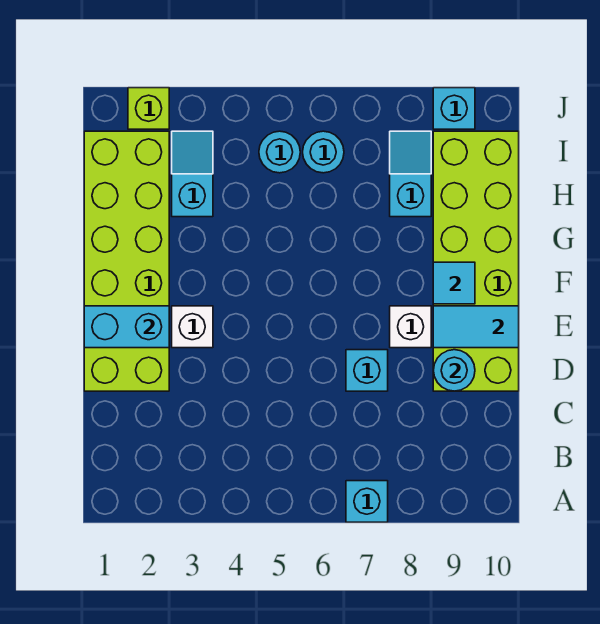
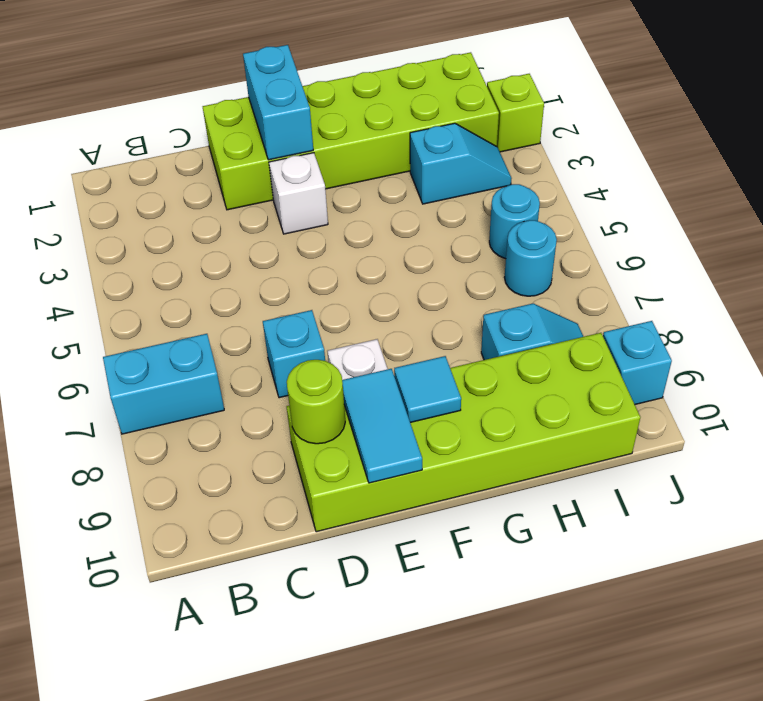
cyan 1x1 brick [346,481,388,522] -> cyan 1x2 brick [103,334,224,434]
cyan 1x1 round brick [434,350,475,391] -> lime 1x1 round brick [287,360,345,444]

